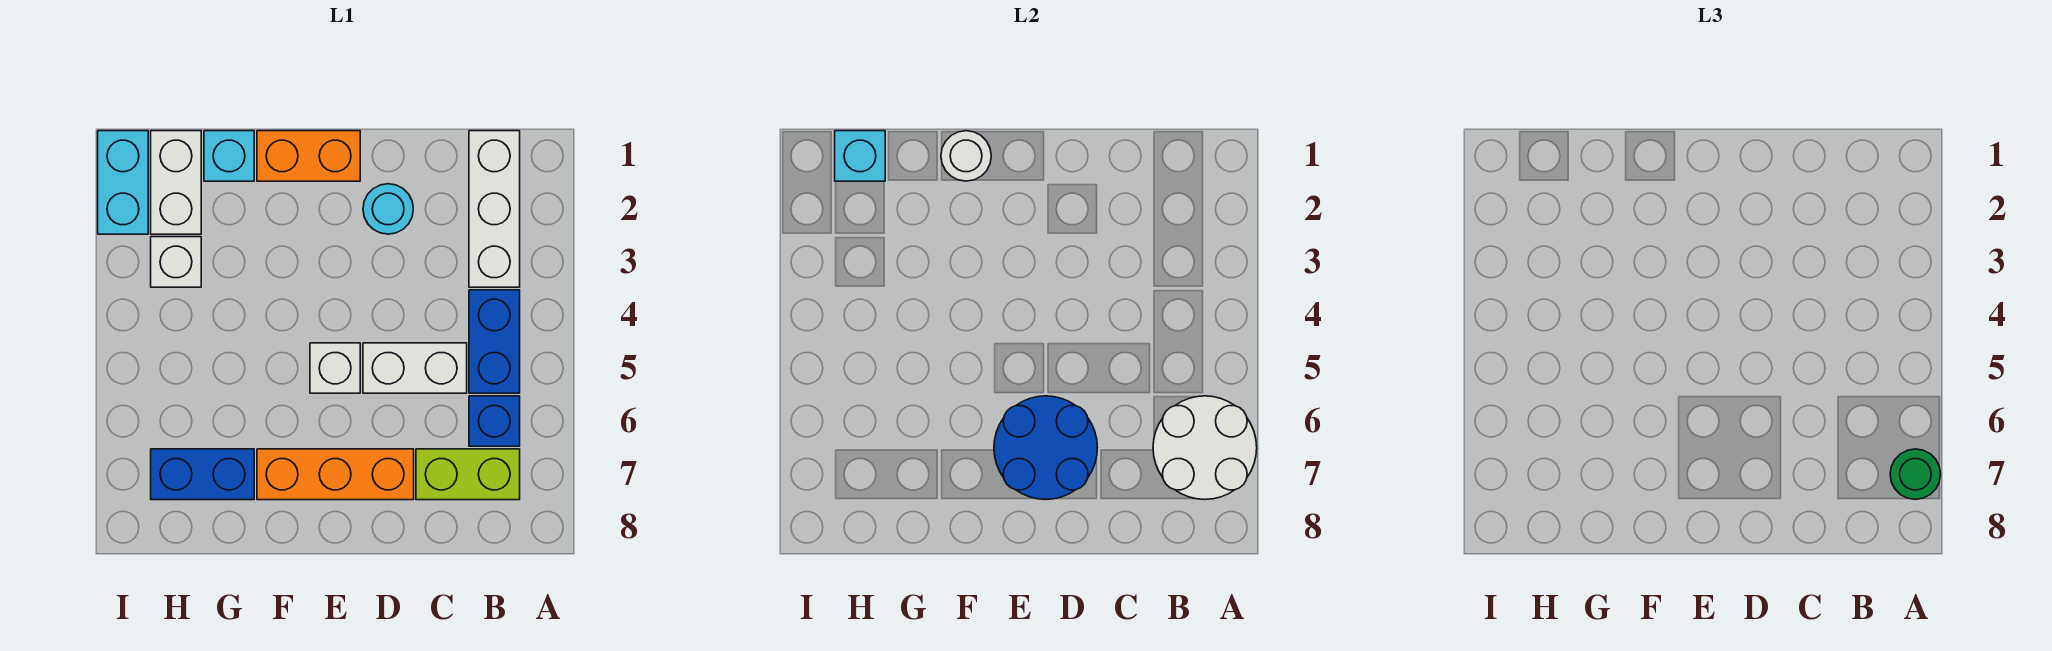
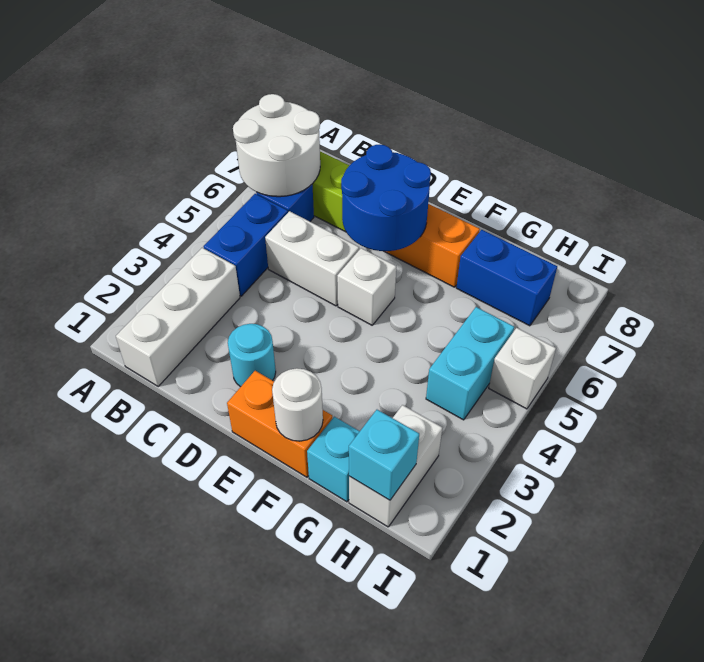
green 1x1 round brick [1890,449,1941,500] -> none
white 1x1 brick [151,237,201,287] -> white 1x1 brick moved to [489,328,556,409]
cyan 1x2 brick [98,131,148,234] -> cyan 1x2 brick moved to [426,307,514,420]

